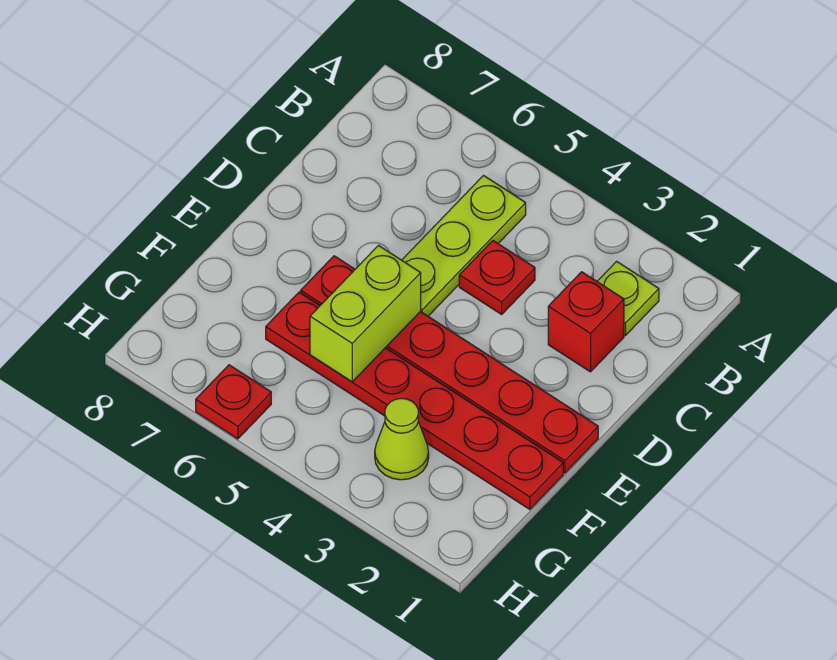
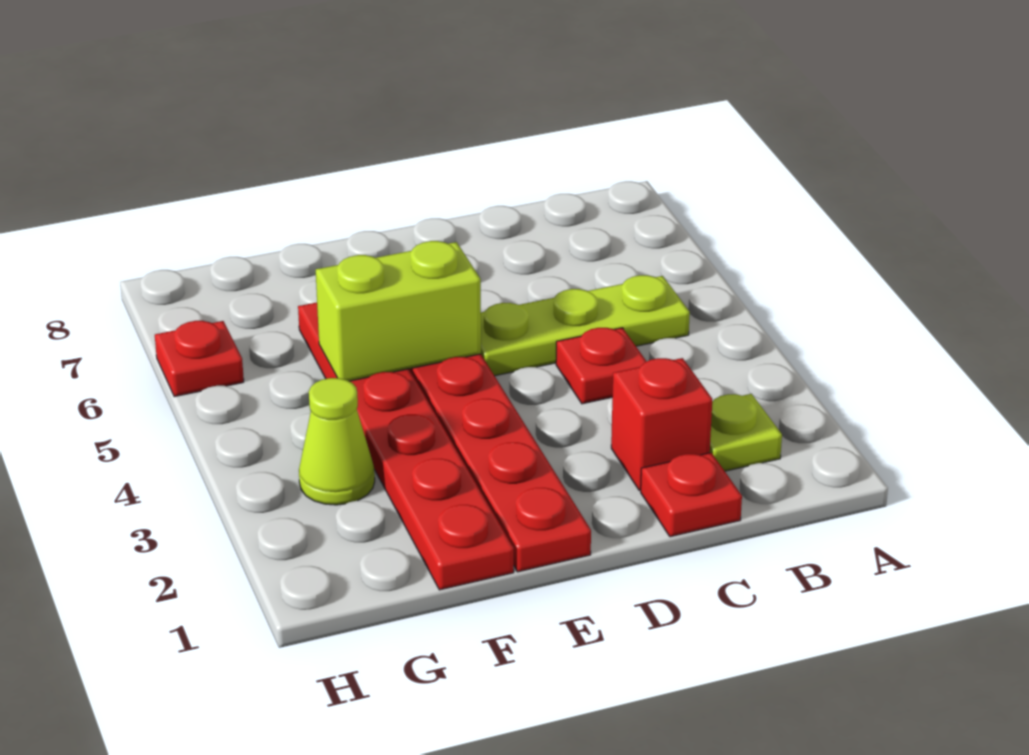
none -> red 1x1 plate [641,453,742,537]

